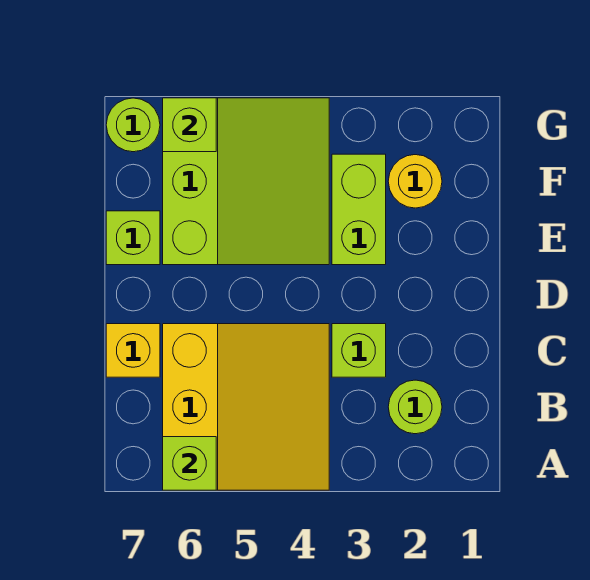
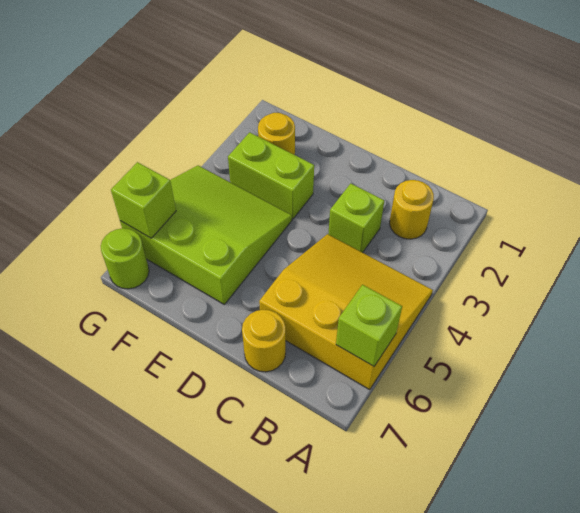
lime 1x1 round brick [388,380,442,434] -> yellow 1x1 round brick [390,180,434,239]
yellow 1x1 brick [106,324,160,377] -> yellow 1x1 round brick [242,310,286,372]
lime 1x1 brick [106,211,160,265] -> none

